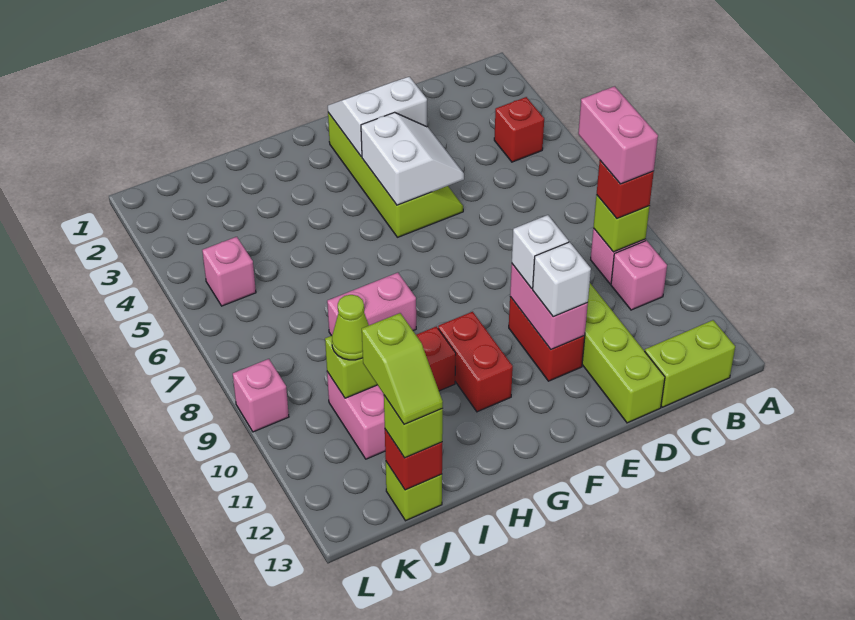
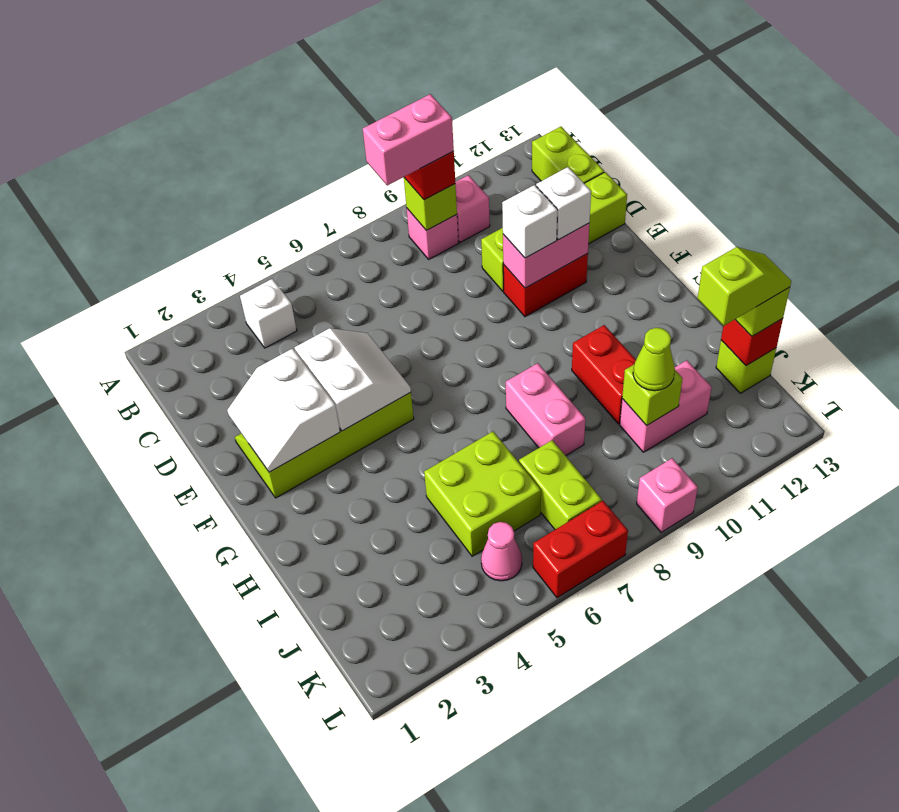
red 1x1 brick [494,97,544,162] -> white 1x1 brick [240,279,297,348]
white 2x2 slope [361,112,464,205] -> white 2x2 slope turned to [295,328,411,431]
red 1x2 brick [438,312,513,412] -> red 1x2 brick moved to [533,501,628,598]
none -> lime 2x2 brick [424,431,541,556]
none -> lime 1x2 brick [519,440,602,529]
pink 1x1 brick [202,237,256,306] -> pink 1x1 cone [481,522,522,581]

